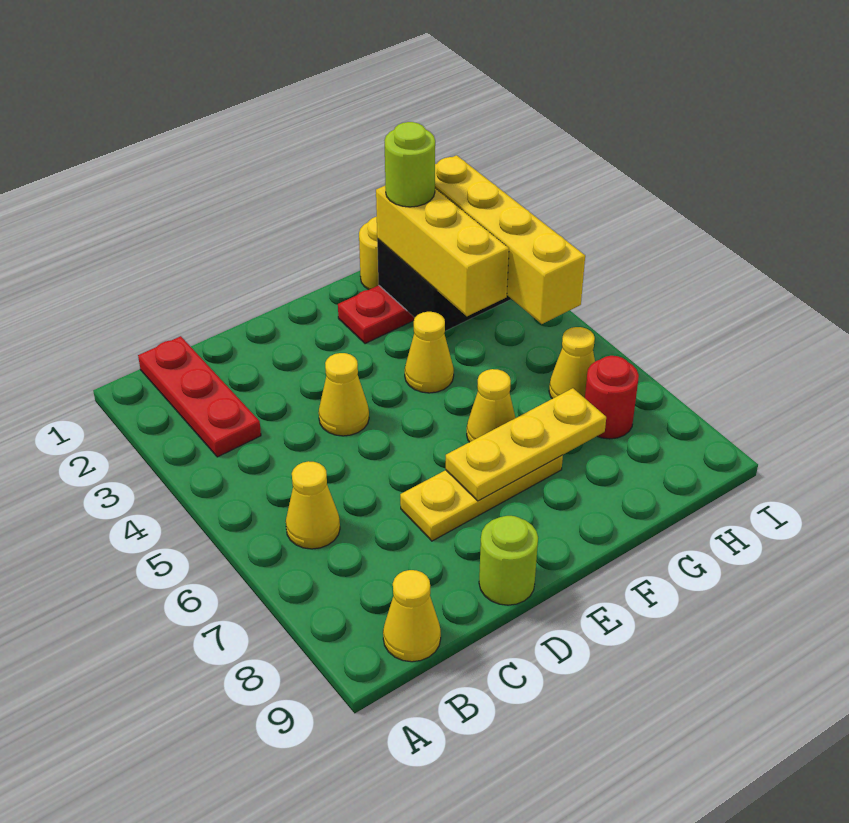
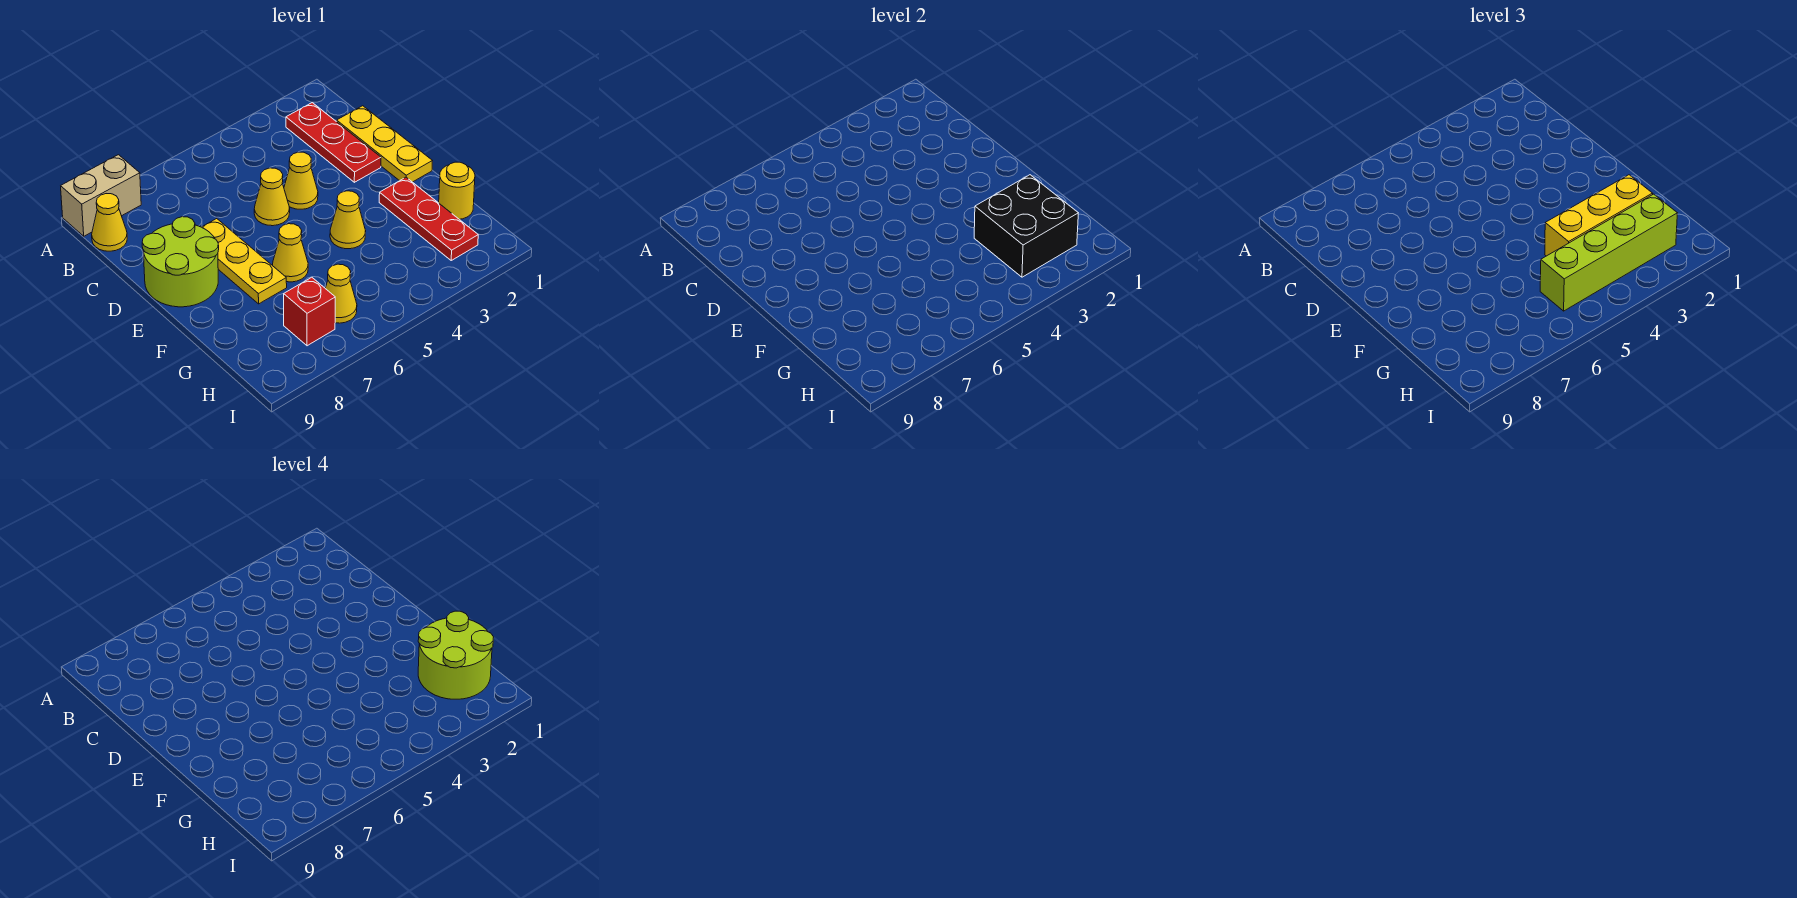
none -> tan 1x2 brick [61,155,141,236]
red 1x3 plate [138,336,261,457] -> red 1x3 plate turned to [286,103,381,182]
yellow 1x1 cone [286,461,340,549] -> yellow 1x1 cone moved to [254,168,290,226]
lime 1x1 round brick [479,516,538,605] -> lime 2x2 round brick [142,217,219,307]
yellow 1x3 plate [446,388,606,501] -> yellow 1x3 plate moved to [337,106,432,182]
lime 1x1 round brick [384,122,435,207] -> lime 2x2 round brick [418,611,493,699]
yellow 1x4 brick [435,155,585,324] -> lime 1x4 brick [1540,194,1677,311]
red 1x1 round brick [585,356,639,439] -> red 1x1 brick [284,277,335,346]

